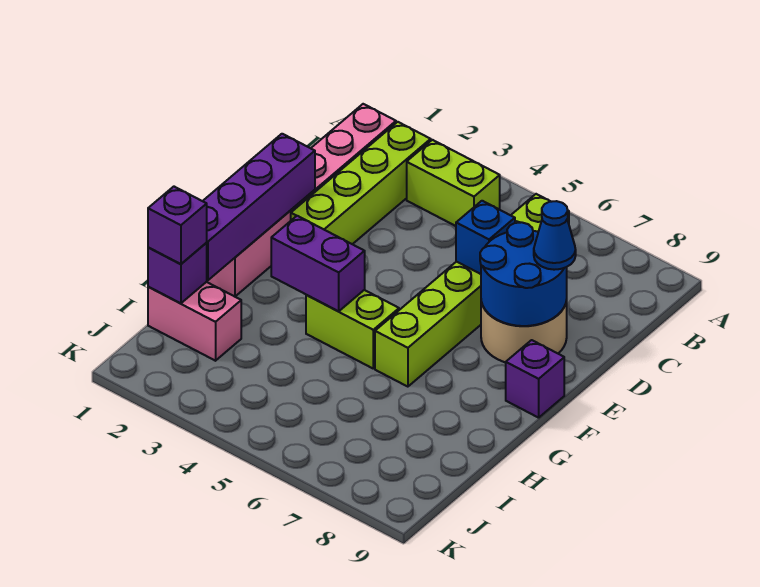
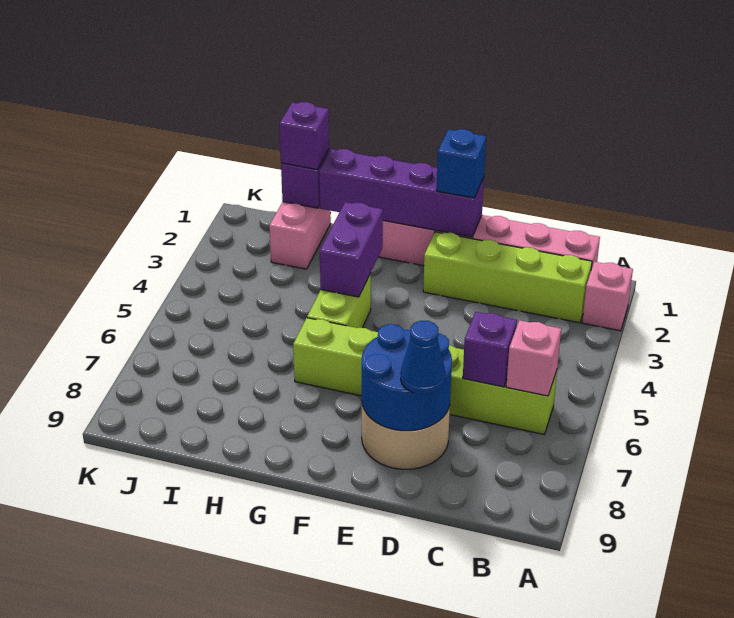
none -> pink 1x1 brick [582,262,633,331]
lime 1x2 brick [407,140,500,226] -> none
none -> pink 1x1 brick [506,320,561,396]
blue 1x1 brick [456,201,515,274] -> blue 1x1 brick moved to [437,129,486,198]
purple 1x1 brick [506,340,564,418] -> purple 1x1 brick moved to [463,312,517,387]

